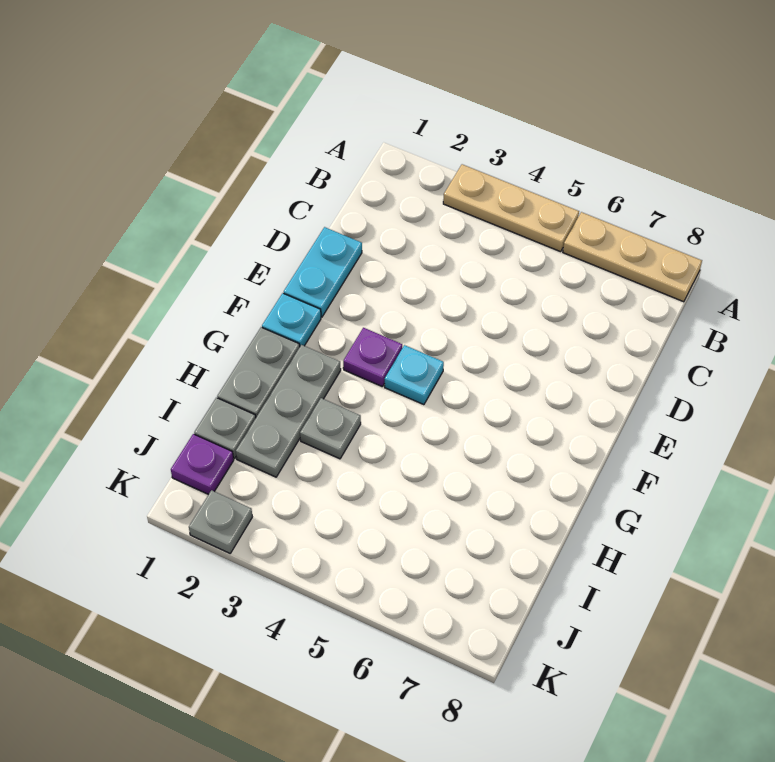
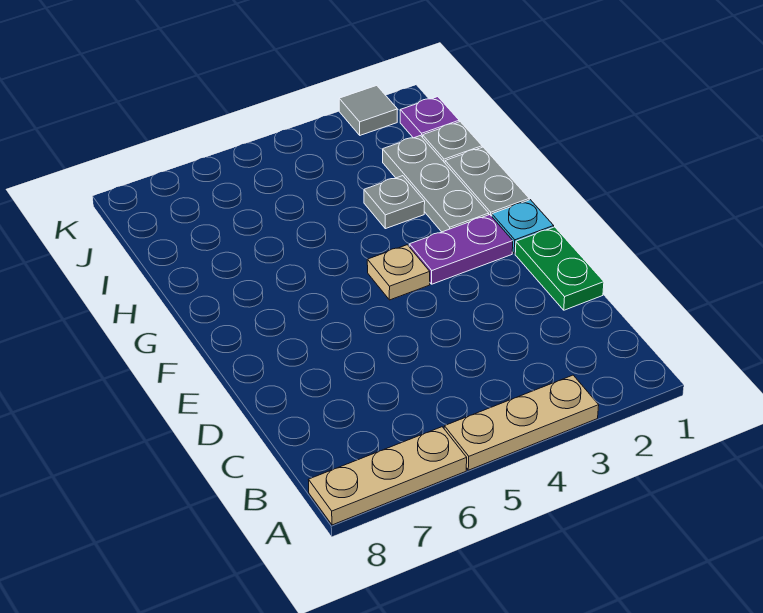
cyan 1x2 plate [284,227,362,317] -> green 1x2 plate [515,227,604,310]
purple 1x1 plate [343,328,402,387] -> purple 1x2 plate [409,215,513,284]
cyan 1x1 plate [385,345,444,405] -> tan 1x1 plate [367,245,430,300]
grey 1x1 plate [189,490,252,553] -> grey 1x1 tile [339,86,398,135]

